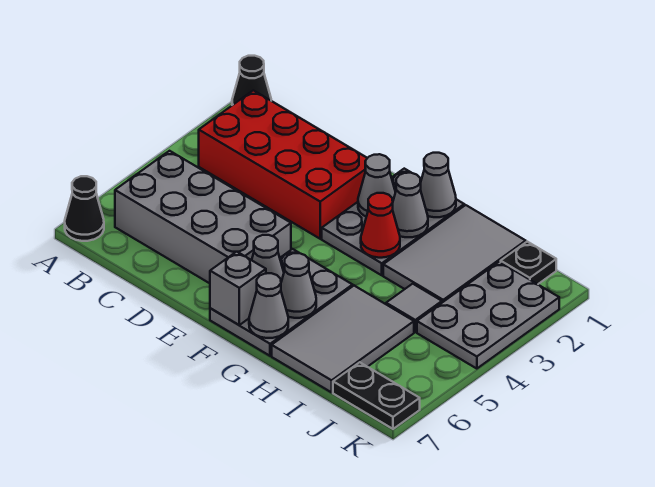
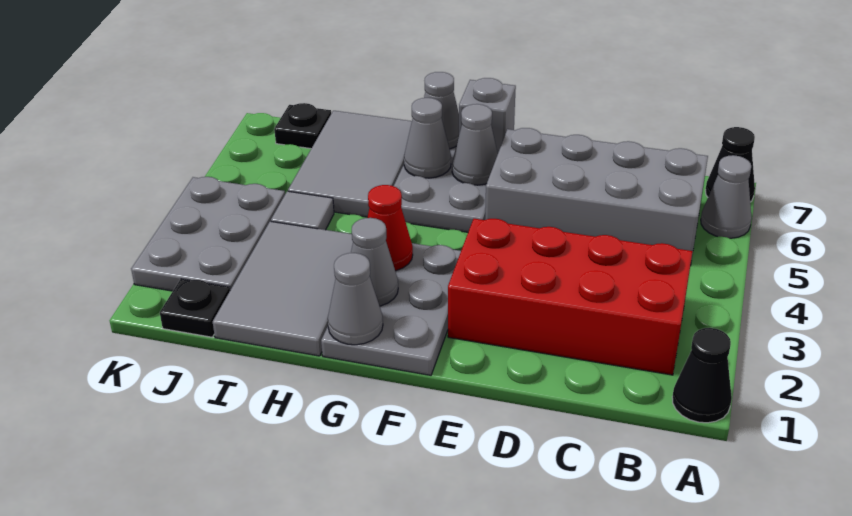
grey 1x1 cone [358,154,396,217] -> grey 1x1 cone moved to [701,155,752,238]
black 1x2 plate [333,362,420,429] -> black 1x1 plate [274,103,331,149]

